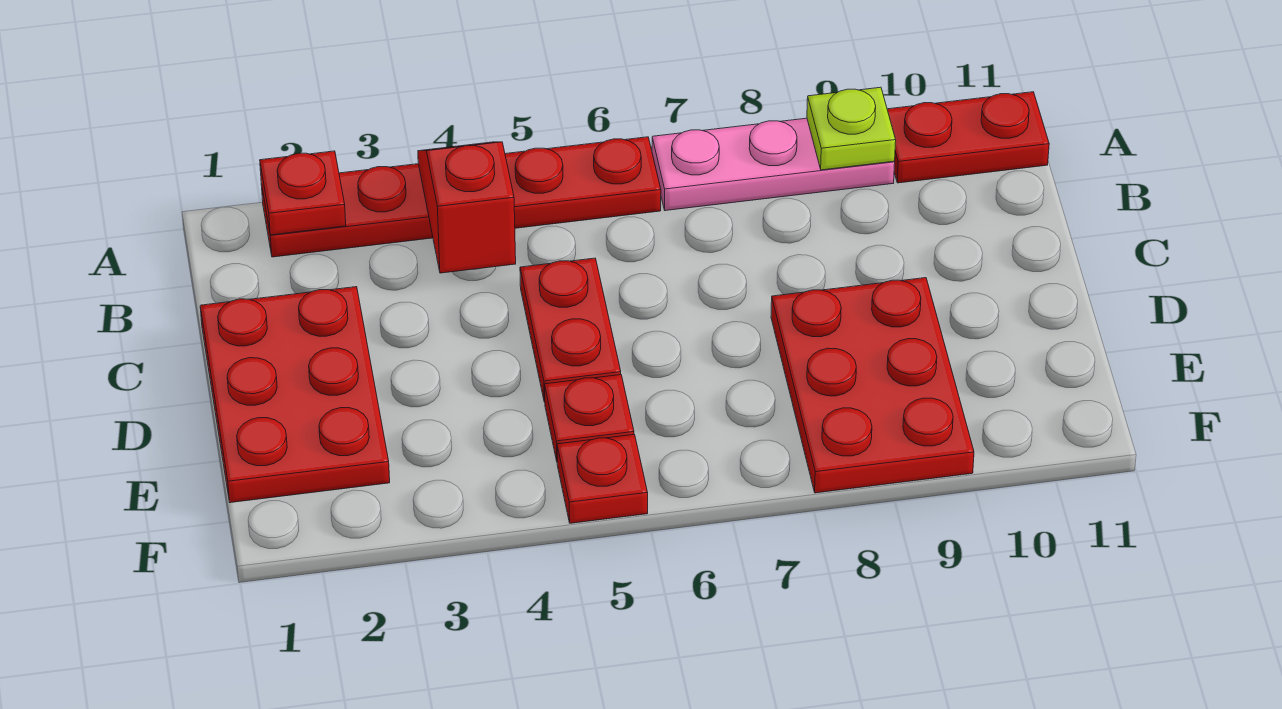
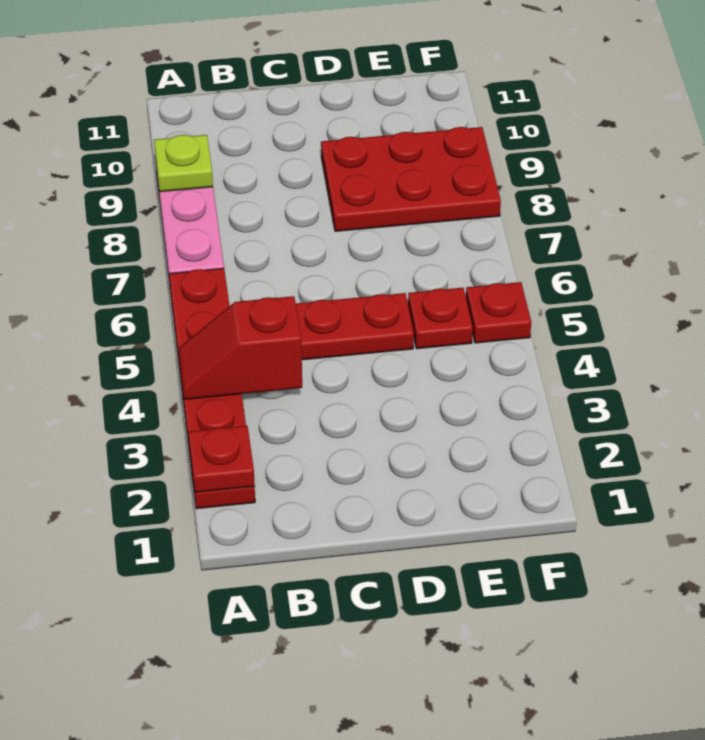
red 1x2 plate [887,92,1049,183] -> none
red 2x3 plate [200,287,390,503] -> none

